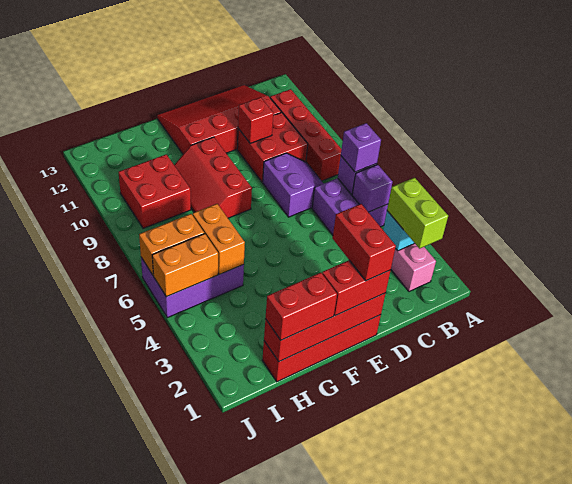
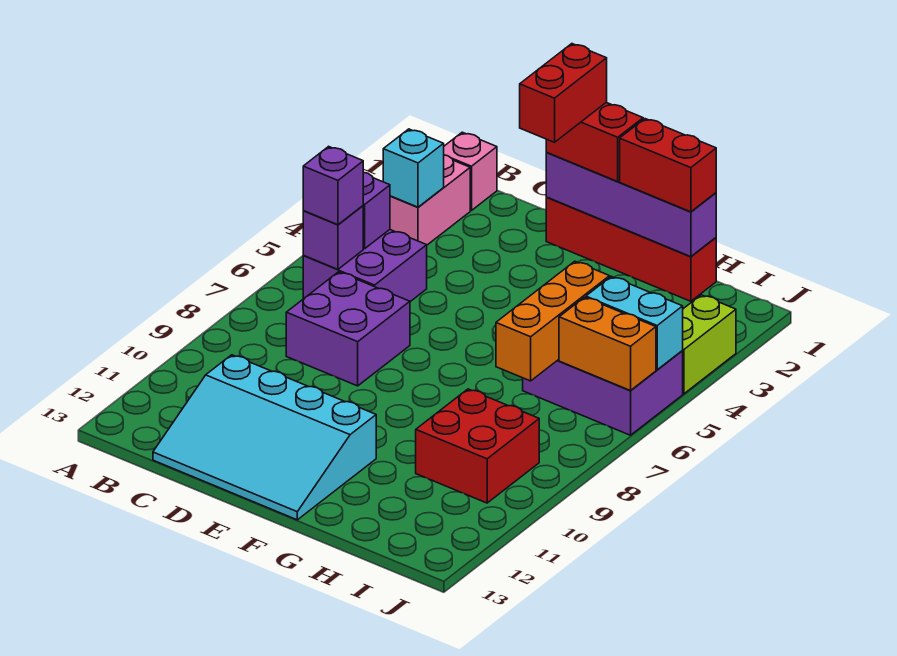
none -> pink 1x1 brick [444,132,497,211]
lime 1x2 brick [387,178,448,249] -> lime 1x2 brick moved to [682,295,736,394]
red 1x4 brick [270,89,341,181] -> none
purple 2x2 slope [263,153,324,217] -> purple 2x2 brick [286,272,410,386]
red 2x2 brick [237,112,308,182] -> none
red 3x4 slope [157,85,281,154] -> cyan 3x4 slope [153,355,376,520]
red 1x1 brick [238,97,273,144] -> none
red 1x4 brick [264,293,386,361] -> purple 1x4 brick [546,153,716,257]
red 2x3 slope [174,137,252,218] -> none
orange 1x2 brick [193,204,245,274] -> orange 1x3 brick [496,261,610,381]
orange 1x2 brick [152,234,218,297] -> cyan 1x2 brick [586,276,683,370]

